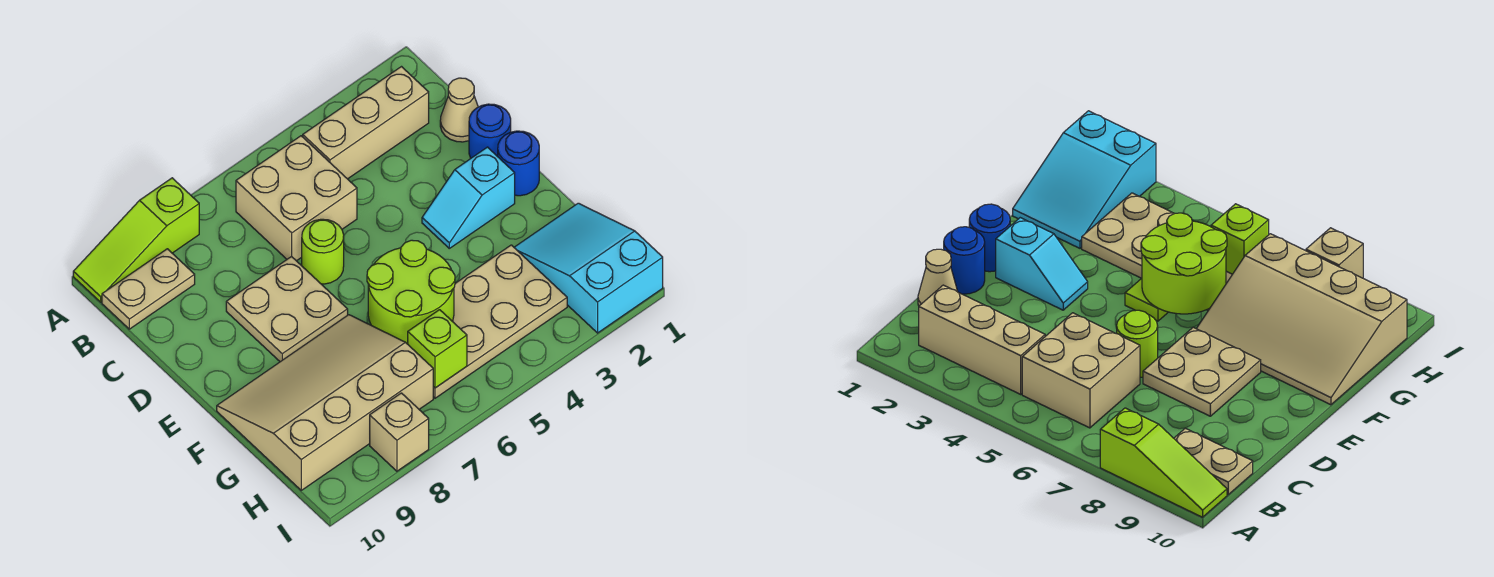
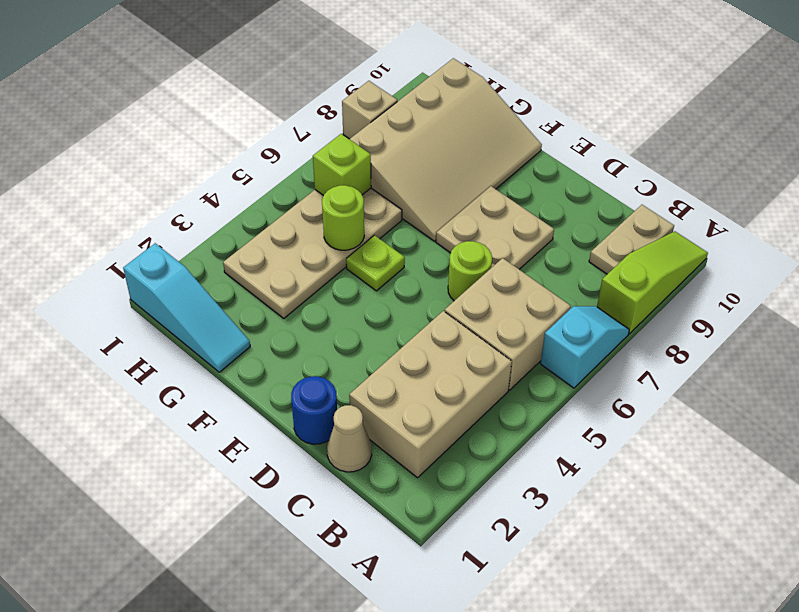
tan 1x3 brick [303,67,429,179] -> tan 2x3 brick [349,311,512,478]
blue 1x1 round brick [498,131,539,196] -> none
cyan 1x2 slope [422,147,515,248] -> cyan 1x2 slope moved to [540,306,629,388]
lime 2x2 round brick [367,240,455,344] -> lime 1x1 round brick [322,185,364,250]
cyan 2x3 slope [514,203,663,333] -> cyan 1x3 slope [123,243,250,372]

